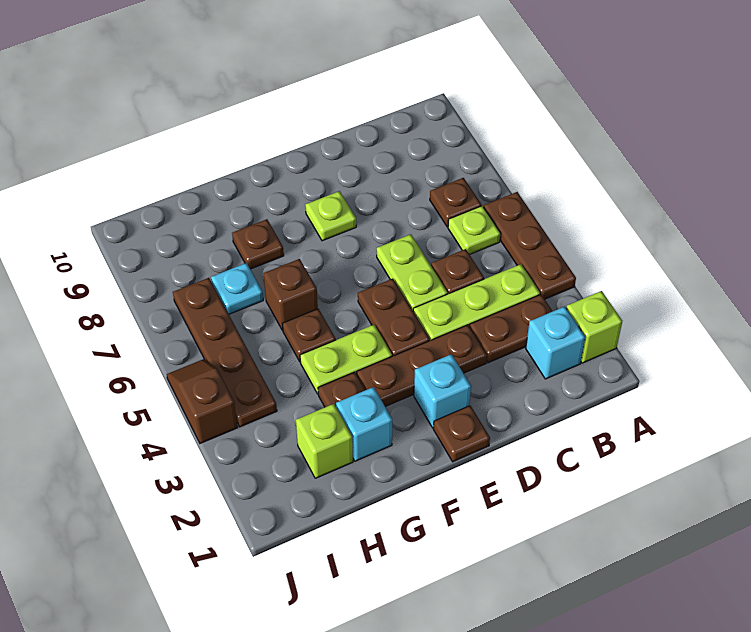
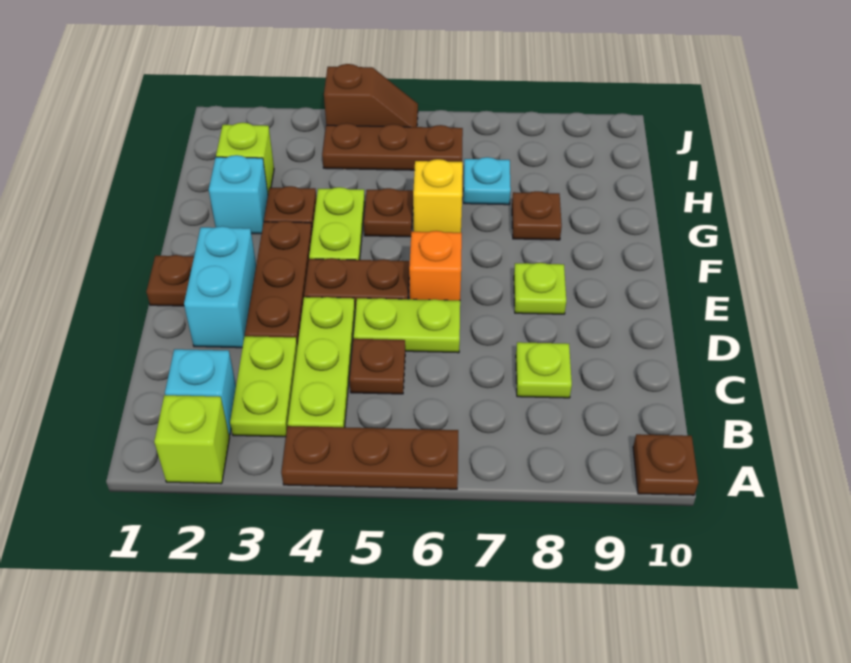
brown 1x2 plate [470,294,553,363] -> lime 1x2 plate [230,336,297,437]
lime 1x1 plate [448,206,501,255] -> lime 1x1 plate moved to [516,342,572,398]
brown 1x1 plate [430,178,481,227] -> brown 1x1 plate moved to [633,434,698,495]
cyan 1x1 brick [414,354,471,428] -> cyan 1x2 brick [184,226,256,348]
none -> orange 1x1 brick [409,231,462,300]
brown 1x1 brick [263,259,318,330] -> yellow 1x1 brick [413,159,463,233]
brown 1x4 plate [173,278,277,427] -> brown 1x3 plate [322,123,463,170]

